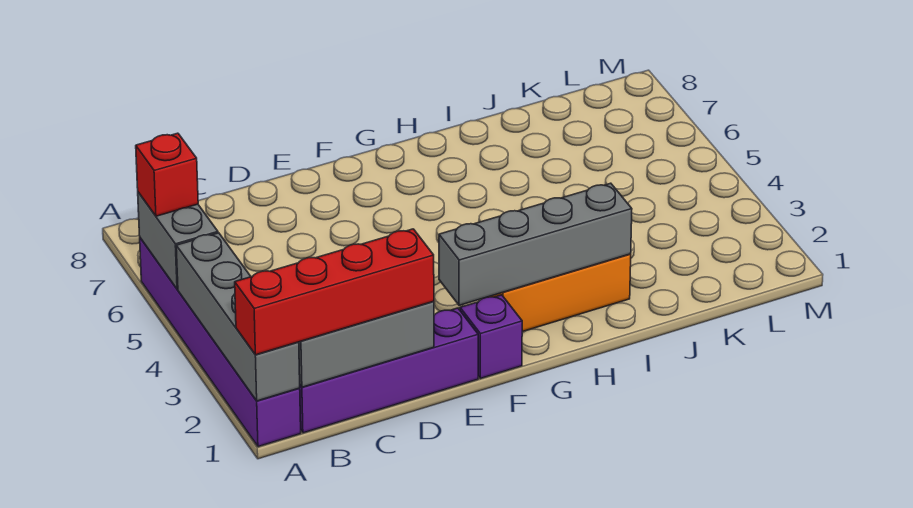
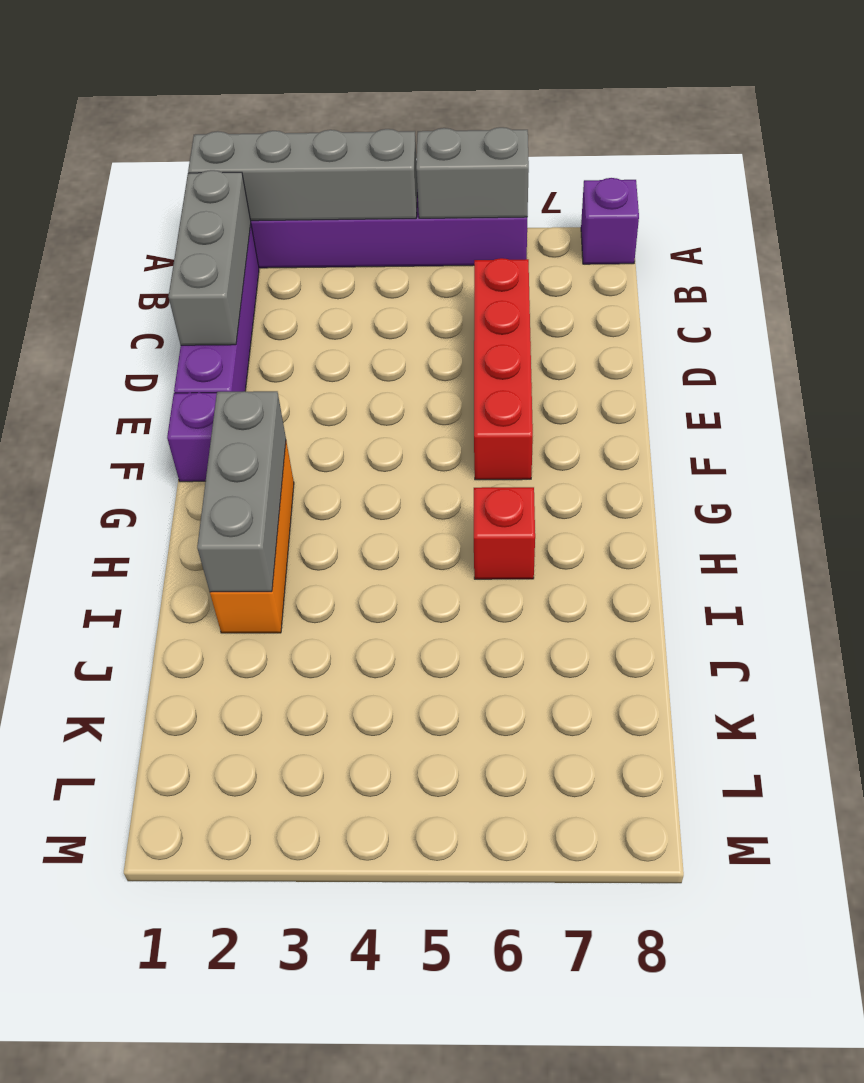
red 1x4 brick [235,229,434,355] -> red 1x4 brick moved to [474,258,533,480]
red 1x1 brick [136,133,198,216] -> red 1x1 brick moved to [474,487,535,579]
none -> purple 1x1 brick [581,178,639,264]
grey 1x4 brick [439,183,632,305] -> grey 1x3 brick [197,391,286,592]

